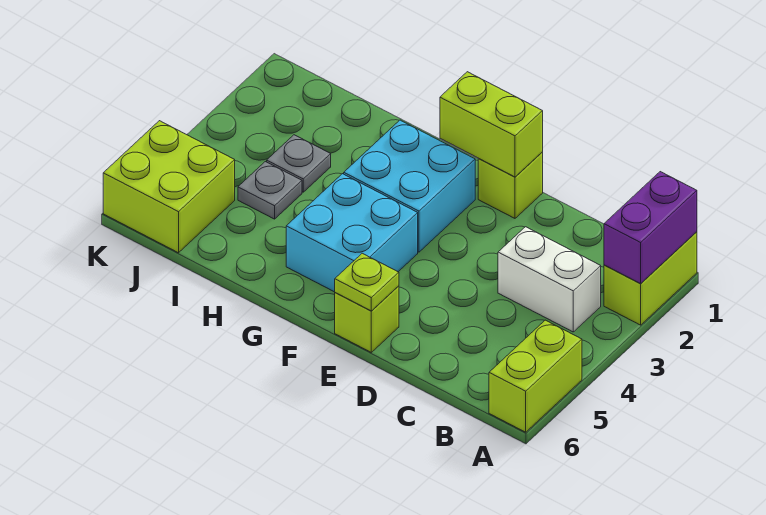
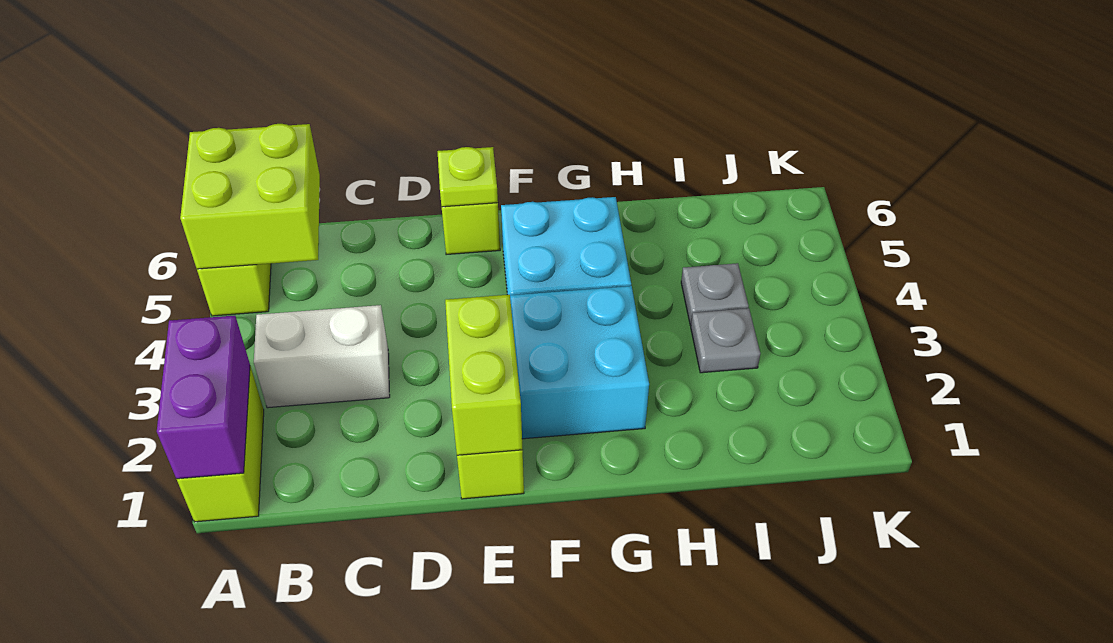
lime 1x2 brick [440,72,543,177] -> lime 1x2 brick turned to [445,295,523,455]
lime 2x2 brick [103,121,235,253] -> lime 2x2 brick moved to [180,124,320,269]

